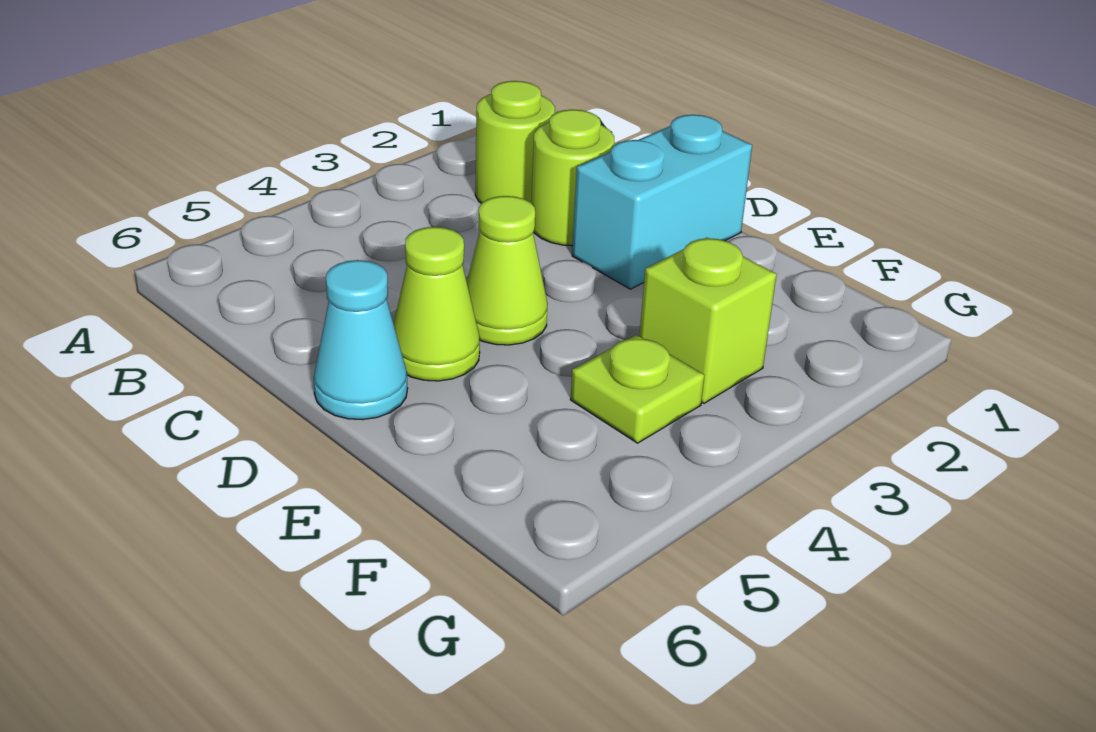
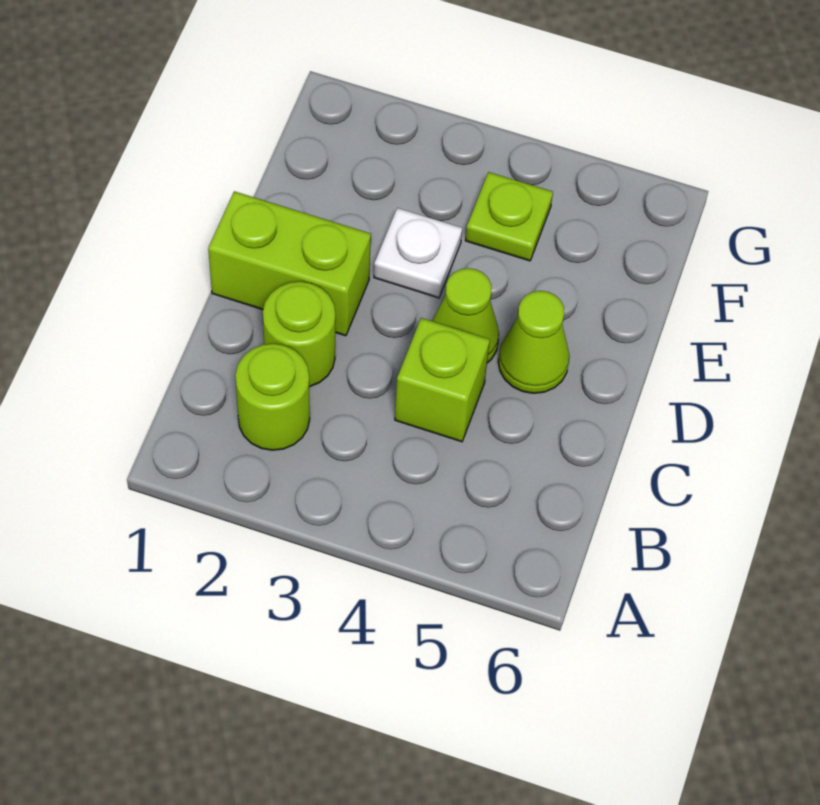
cyan 1x2 brick [572,115,752,289] -> lime 1x2 brick [208,191,371,336]
cyan 1x1 cone [314,260,408,420] -> none
none -> white 1x1 plate [374,208,462,298]
lime 1x1 brick [639,238,777,403] -> lime 1x1 brick moved to [395,318,490,442]

